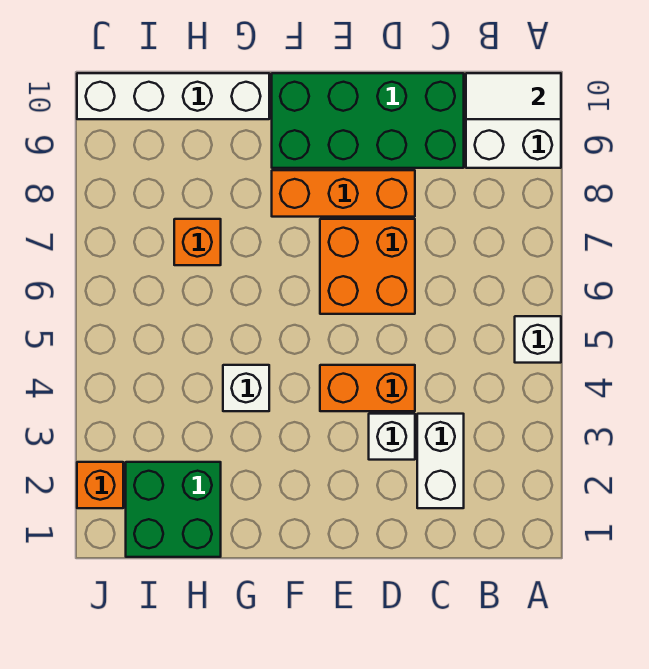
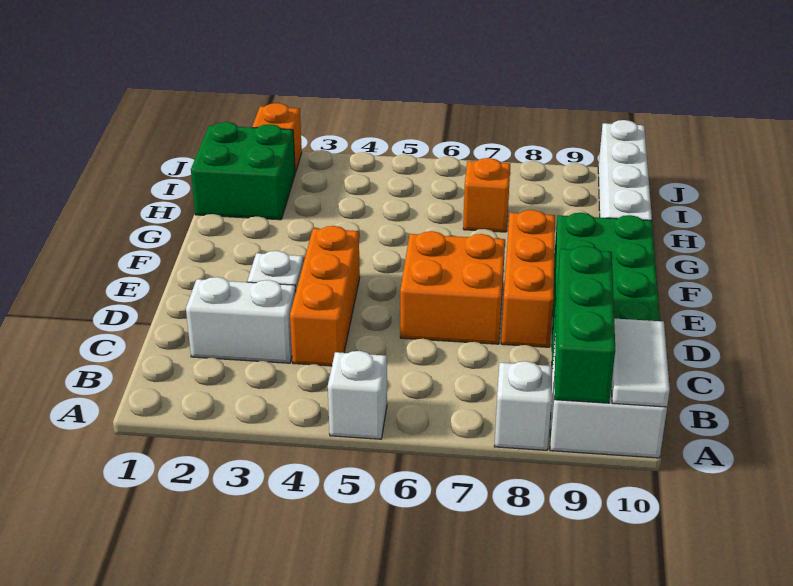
none -> green 1x3 brick [554,246,615,403]
orange 1x2 brick [320,365,415,411] -> orange 1x3 brick [290,226,360,366]
white 1x1 brick [223,365,269,411] -> white 1x1 brick moved to [494,361,552,450]

